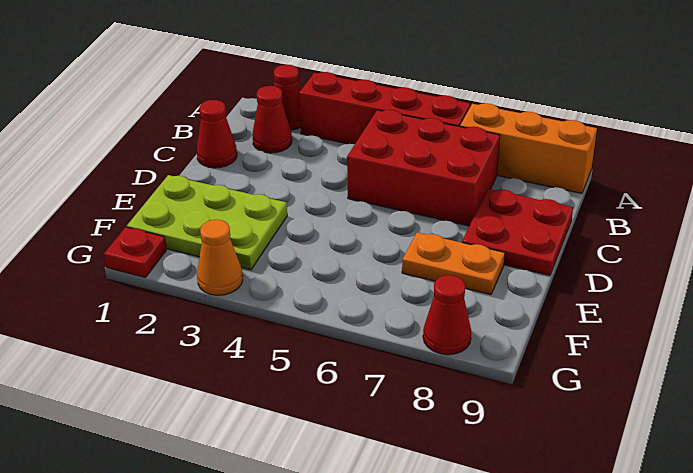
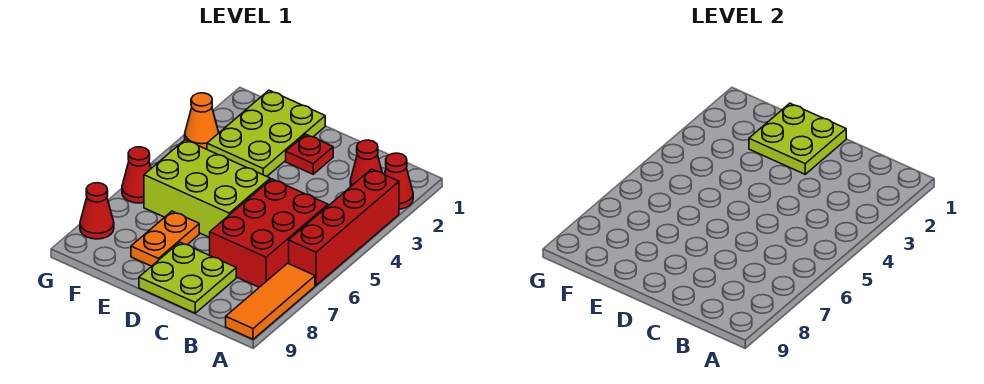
orange 1x3 brick [460,103,597,193] -> orange 1x3 tile [226,263,315,339]
red 1x1 cone [197,100,237,168] -> red 1x1 cone moved to [122,147,151,203]
red 2x2 plate [462,189,573,276] -> lime 2x2 plate [139,242,236,313]
none -> lime 2x2 plate [749,103,846,174]
none -> lime 2x3 brick [144,140,270,238]
red 1x1 plate [104,227,166,278] -> red 1x1 plate moved to [286,134,333,174]

